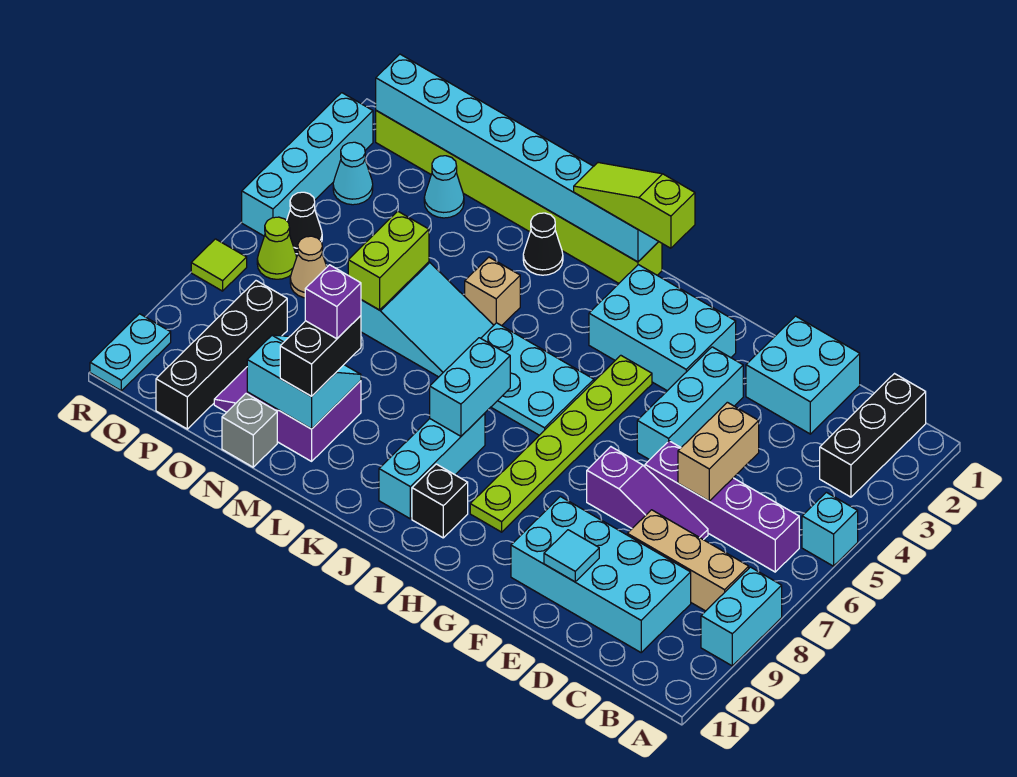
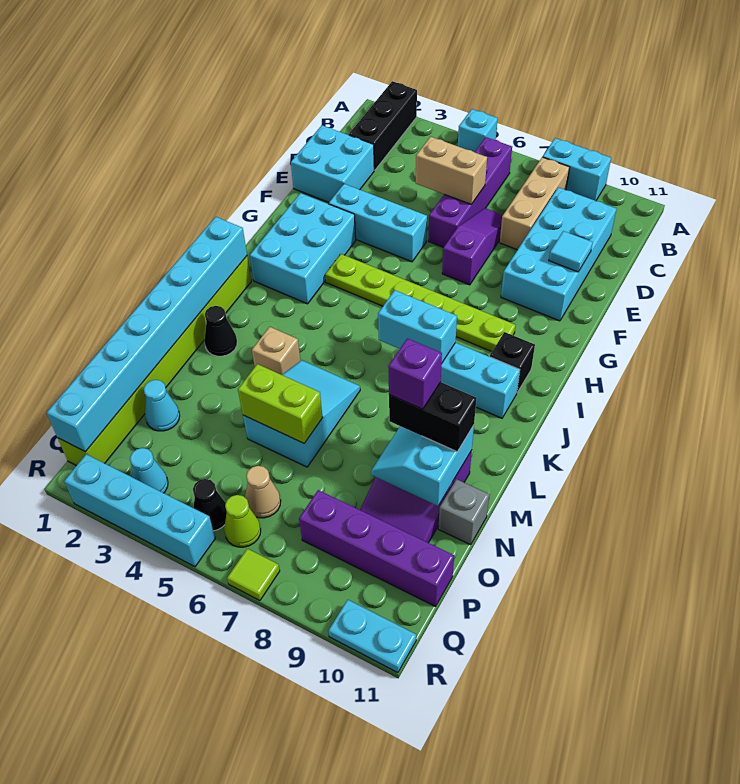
black 1x3 brick [820,374,926,497] -> black 1x3 brick turned to [349,81,417,170]
lime 1x3 slope [574,163,695,248] -> none
cyan 2x3 plate [481,323,594,435] -> none
black 1x4 brick [156,281,287,429] -> purple 1x4 brick [299,490,454,607]

